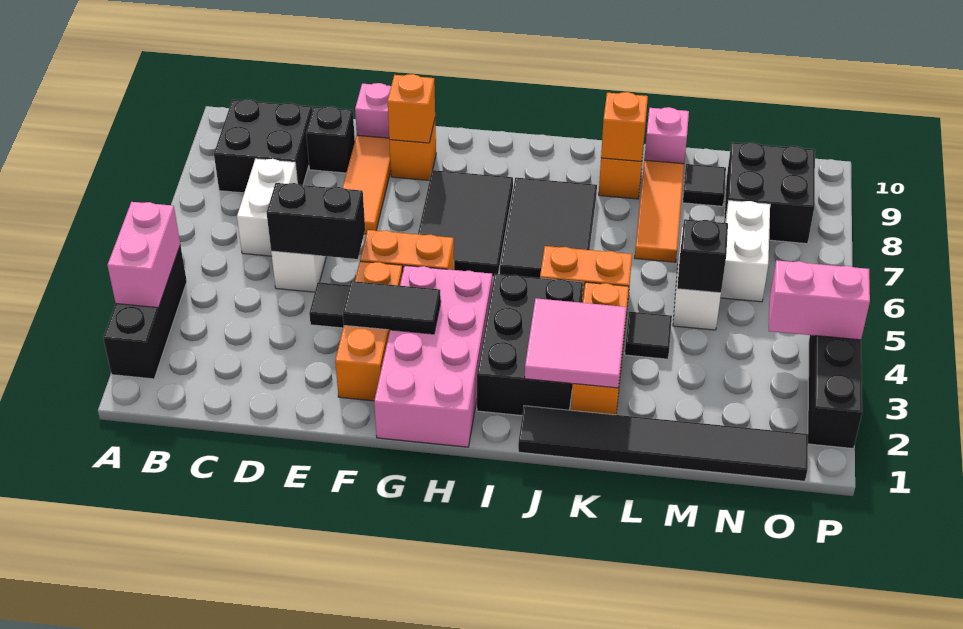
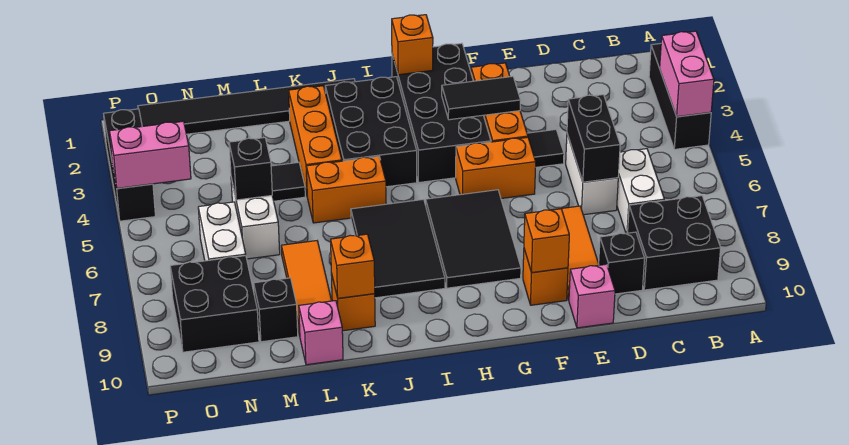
black 1x2 brick [267,183,365,259] -> black 1x2 brick turned to [567,95,620,182]
pink 2x4 brick [374,266,492,447] -> black 2x4 brick [392,43,491,182]
none -> orange 1x1 brick [392,15,433,75]
pink 2x2 tile [525,298,627,388] -> none
black 1x1 tile [683,164,726,206] -> black 1x1 brick [254,278,298,342]

